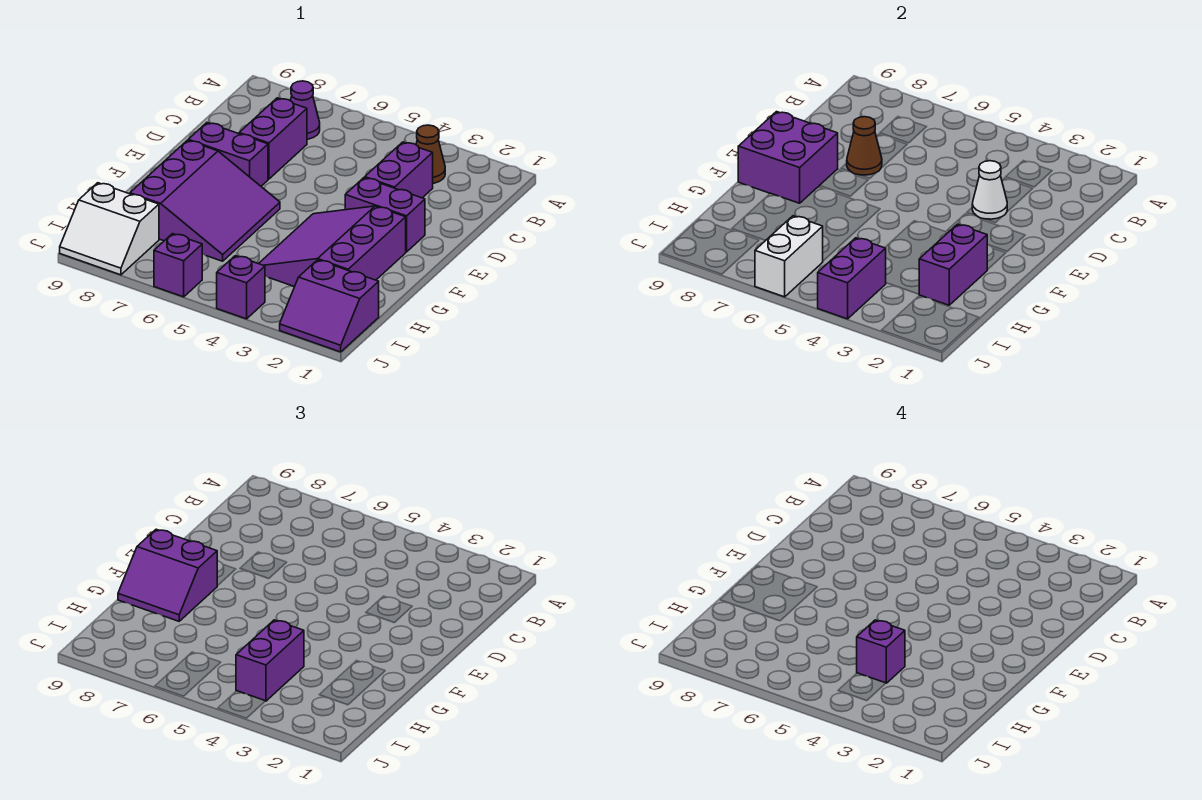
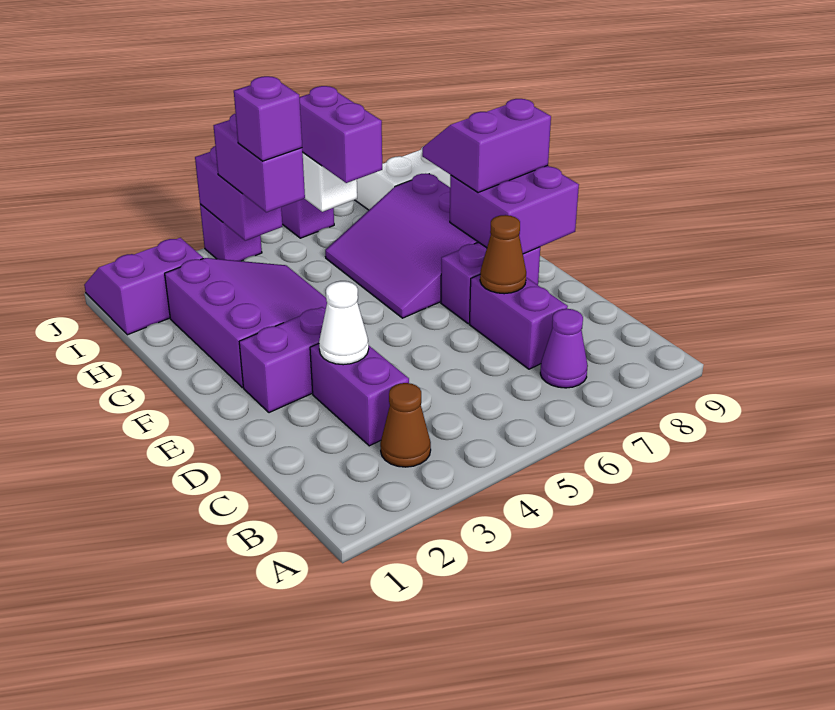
purple 1x2 brick [919,224,988,305] -> purple 1x2 brick moved to [300,86,382,183]

